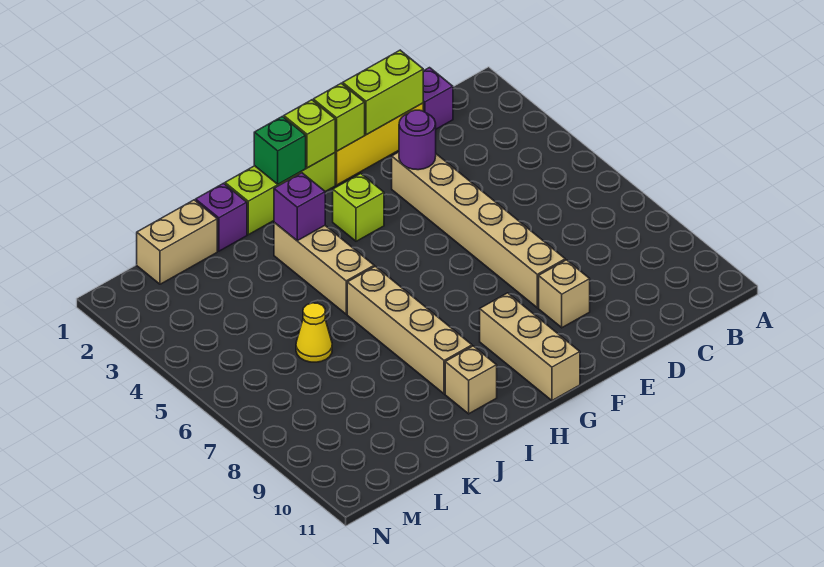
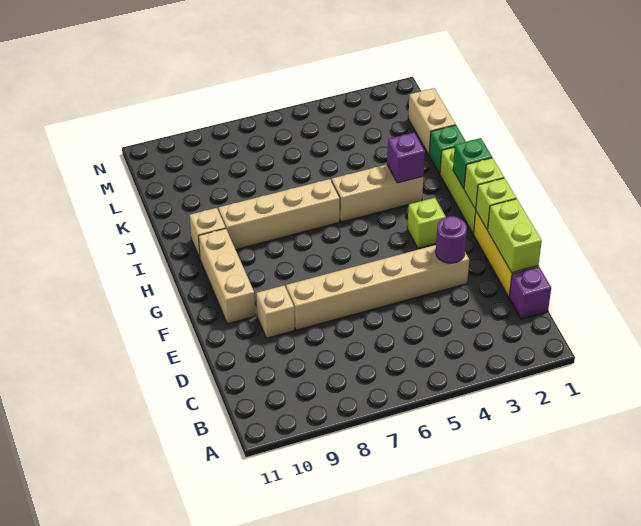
tan 1x3 brick [480,293,580,400] -> tan 1x3 brick turned to [199,229,255,324]
purple 1x1 brick [196,183,247,251] -> green 1x1 brick [429,125,466,174]
yellow 1x1 cone [296,303,332,362] -> none

